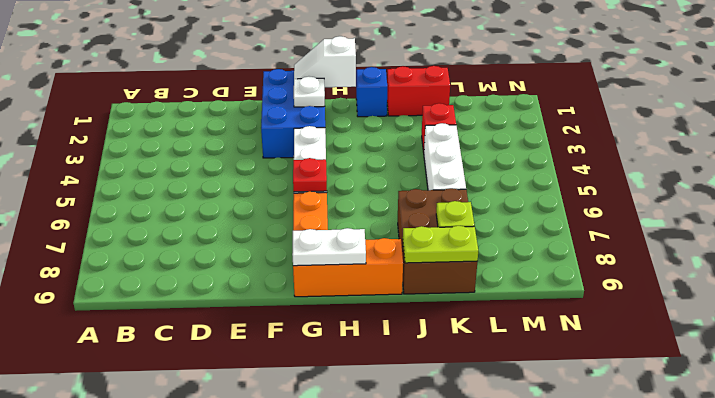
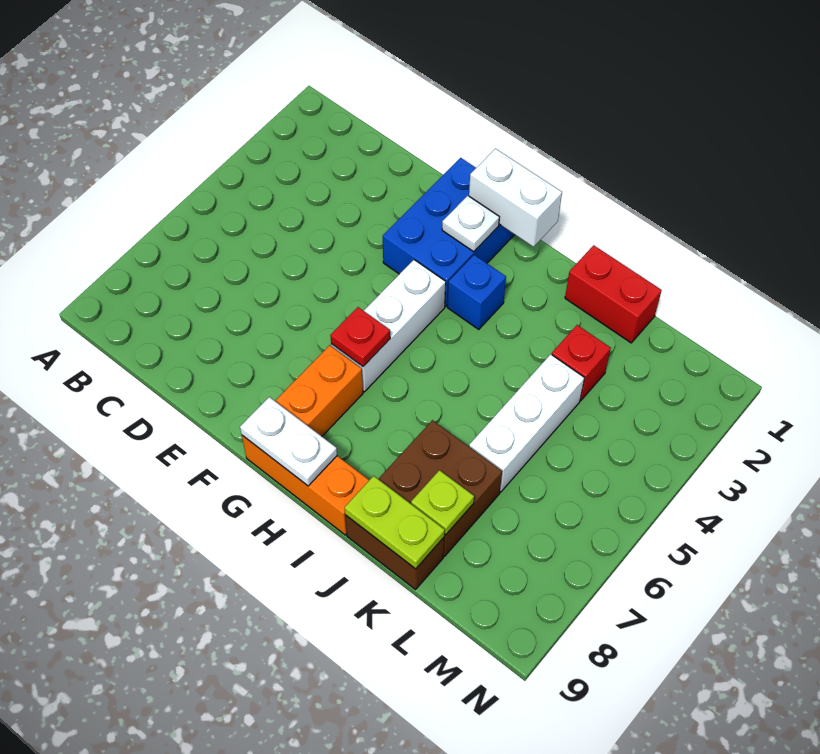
white 1x2 slope [294,36,356,87] -> white 1x2 brick [469,149,562,247]
blue 1x1 brick [356,67,387,117] -> blue 1x1 brick moved to [447,255,506,329]

